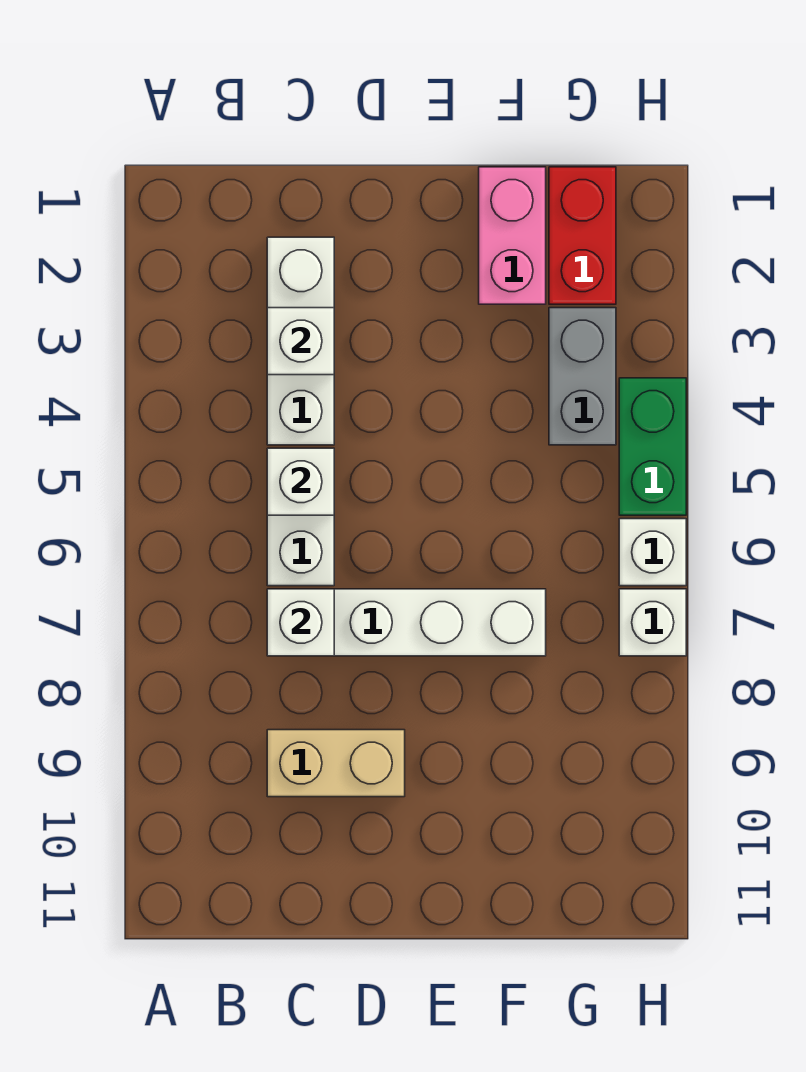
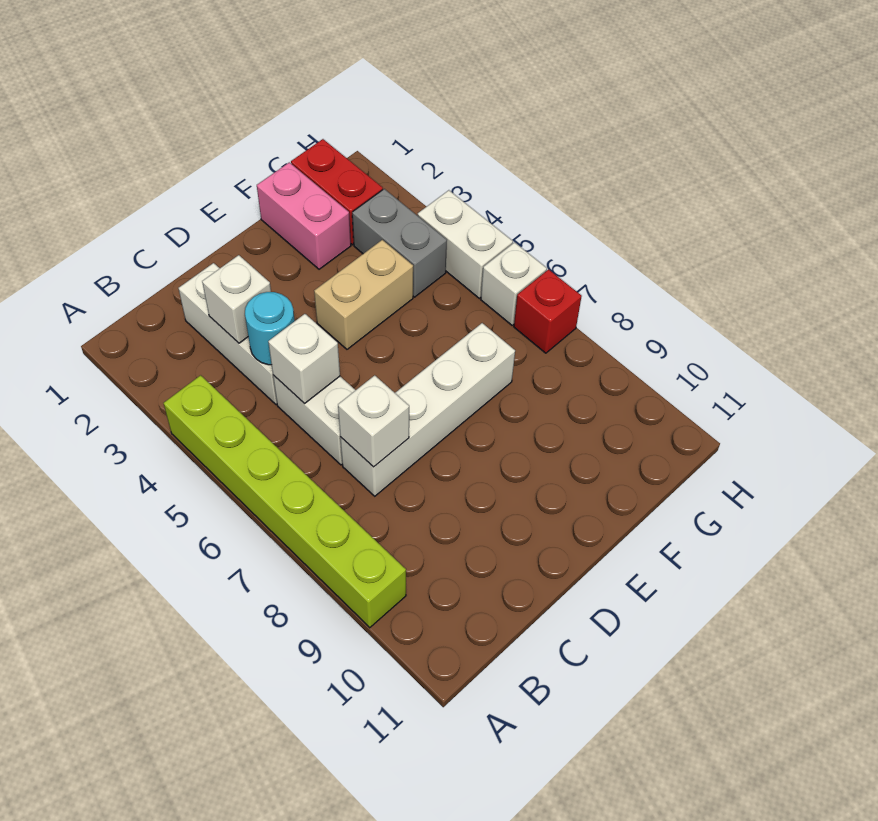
none -> lime 1x6 brick [164,375,406,628]
none -> cyan 1x1 round brick [245,292,295,365]
tan 1x2 brick [267,730,405,797] -> tan 1x2 brick moved to [314,240,413,349]
green 1x2 brick [619,378,686,515] -> white 1x2 brick [418,190,513,298]
white 1x1 brick [619,589,686,656] -> red 1x1 brick [514,269,582,353]

